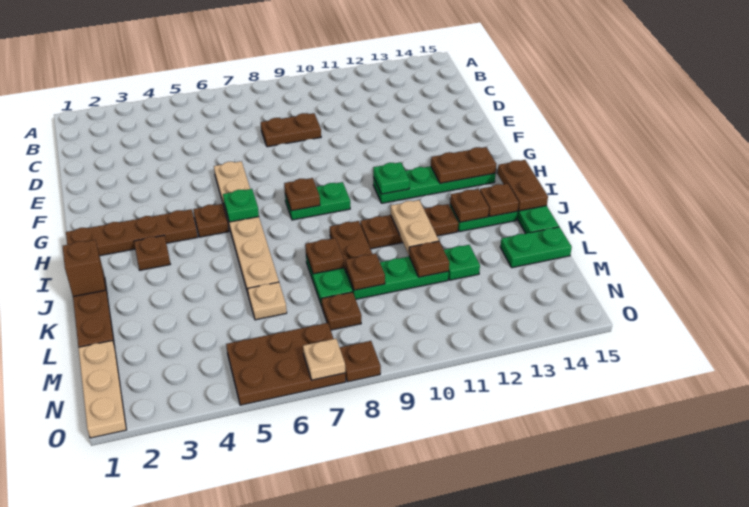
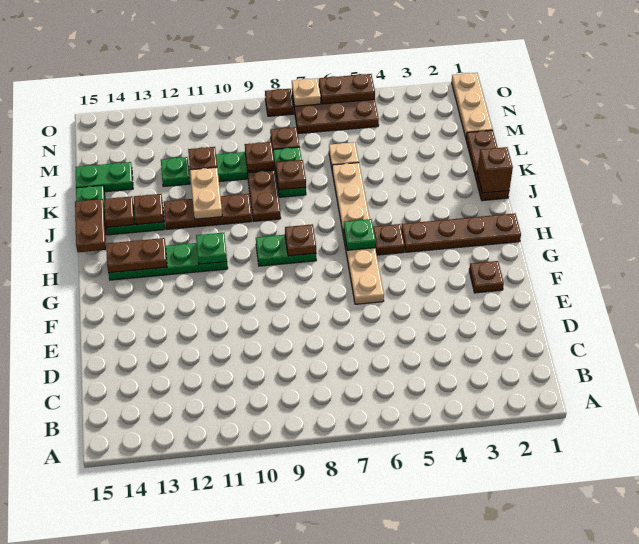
brown 1x2 plate [261,113,321,147] -> brown 1x2 plate moved to [319,74,375,104]
brown 1x1 plate [134,235,170,270] -> brown 1x1 plate moved to [469,261,504,293]

